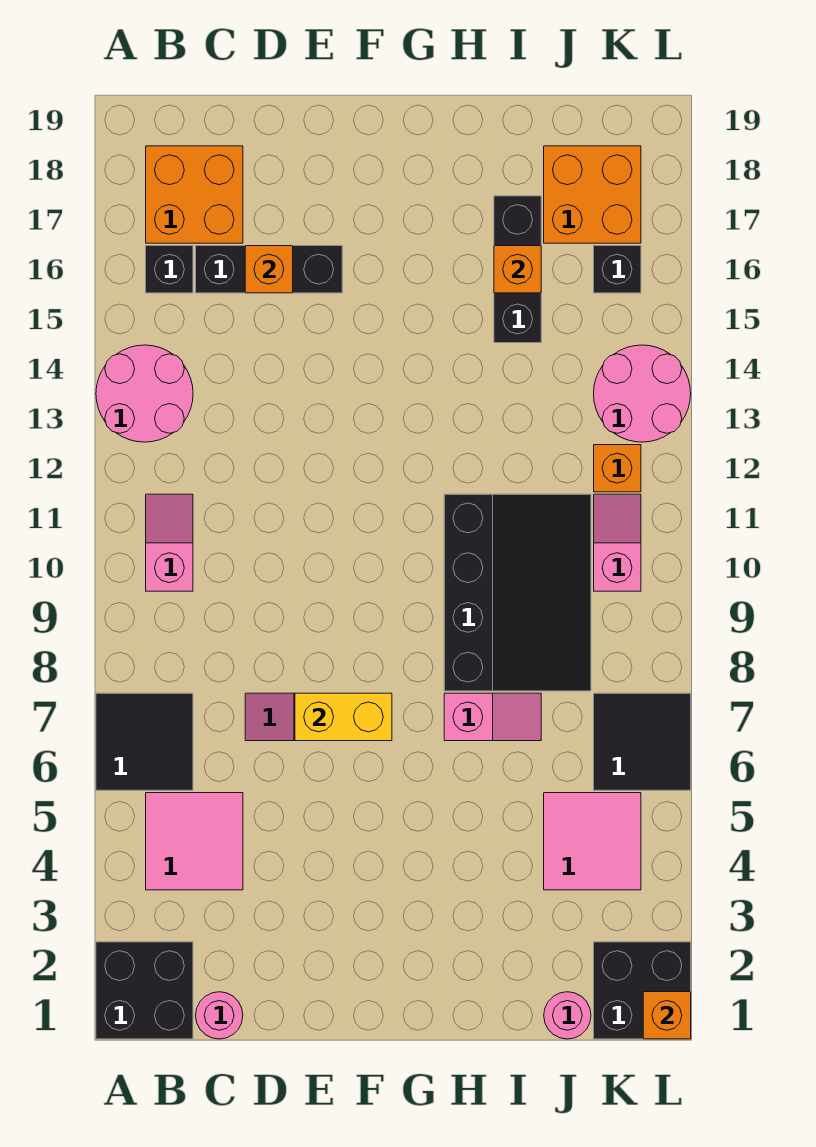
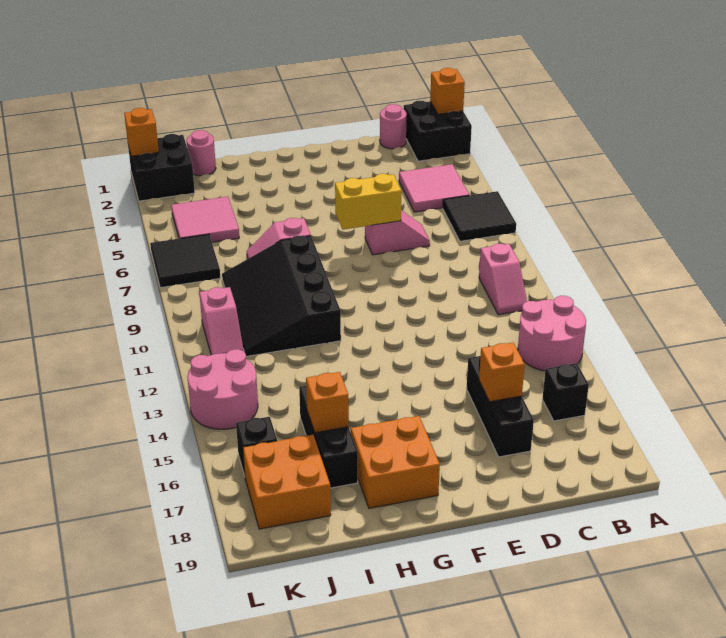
orange 2x2 brick [146,146,243,243] -> orange 2x2 brick moved to [351,416,440,508]
black 1x3 brick [196,246,342,293] -> black 1x3 brick turned to [466,356,534,457]
orange 1x1 brick [594,445,641,492] -> orange 1x1 brick moved to [430,68,465,114]

